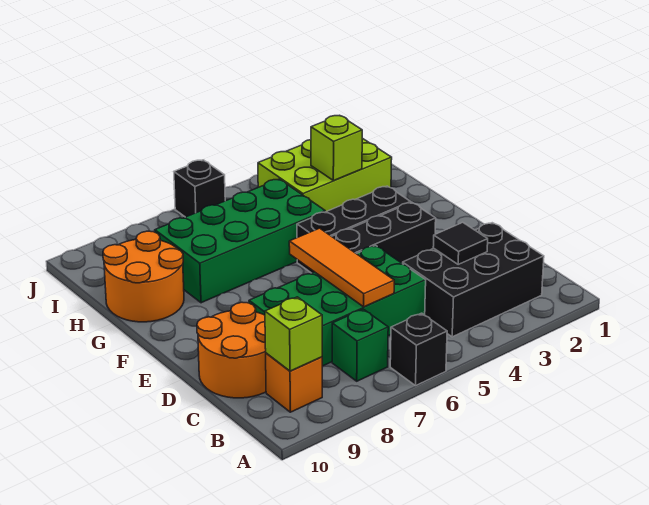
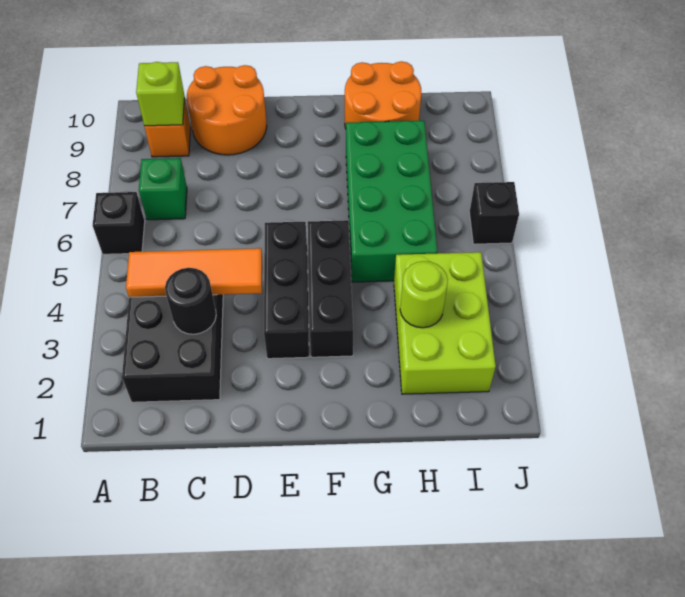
black 1x1 tile [433,222,488,264] -> black 1x1 round brick [165,268,216,334]
green 2x4 brick [249,245,426,366] -> none
orange 1x3 tile [289,228,394,307] -> orange 1x3 tile moved to [126,248,262,297]
lime 1x1 brick [311,116,362,181] -> lime 1x1 round brick [400,261,448,328]

